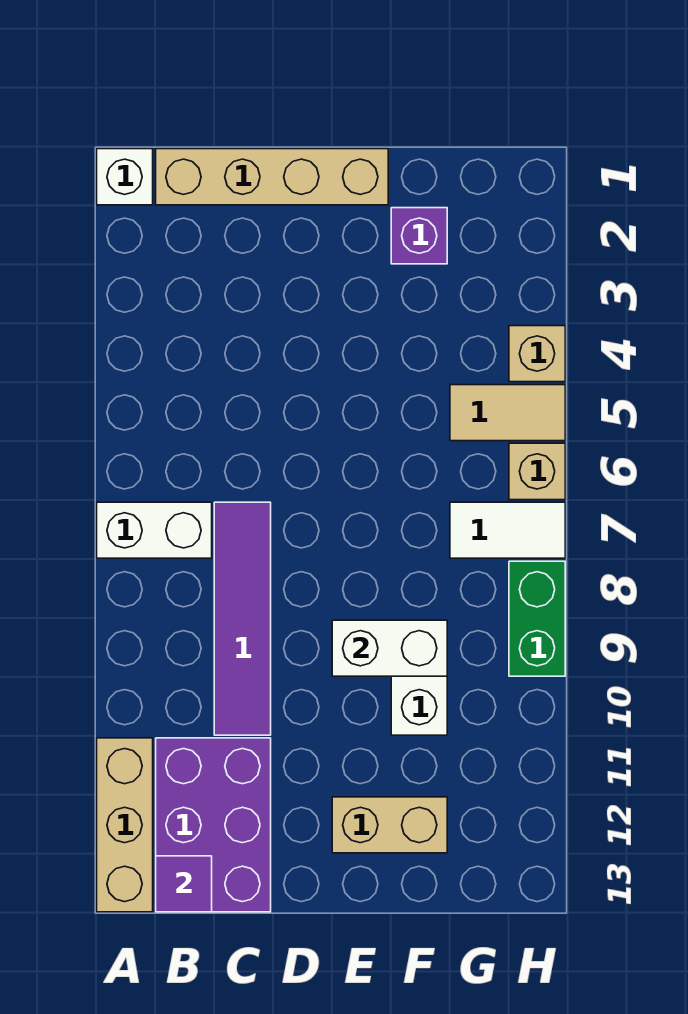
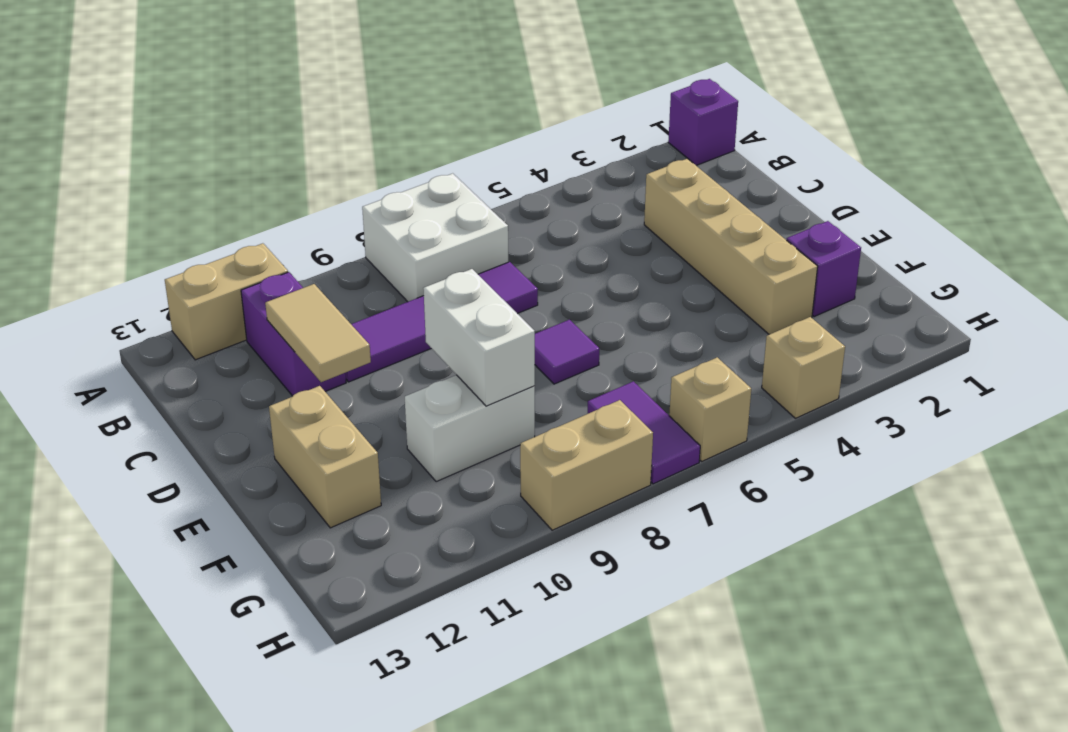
white 1x1 brick [97,149,153,205] -> purple 1x1 brick [668,79,738,165]
white 1x2 brick [97,502,212,558] -> white 2x2 brick [362,173,508,302]
tan 1x3 brick [97,738,153,912] -> tan 1x2 brick [165,243,288,360]
tan 1x4 brick [156,149,388,205] -> tan 1x4 brick moved to [644,159,818,334]
purple 2x3 brick [156,738,271,912] -> purple 1x2 brick [241,272,346,396]
purple 1x1 tile [156,856,212,912] -> purple 1x1 tile moved to [535,320,599,384]
tan 1x2 tile [450,385,565,441] -> tan 1x2 tile moved to [265,284,371,382]
white 1x2 tile [450,502,565,558] -> purple 1x2 tile [588,381,700,484]
green 1x2 brick [509,561,565,676] -> tan 1x2 brick [520,400,653,530]

